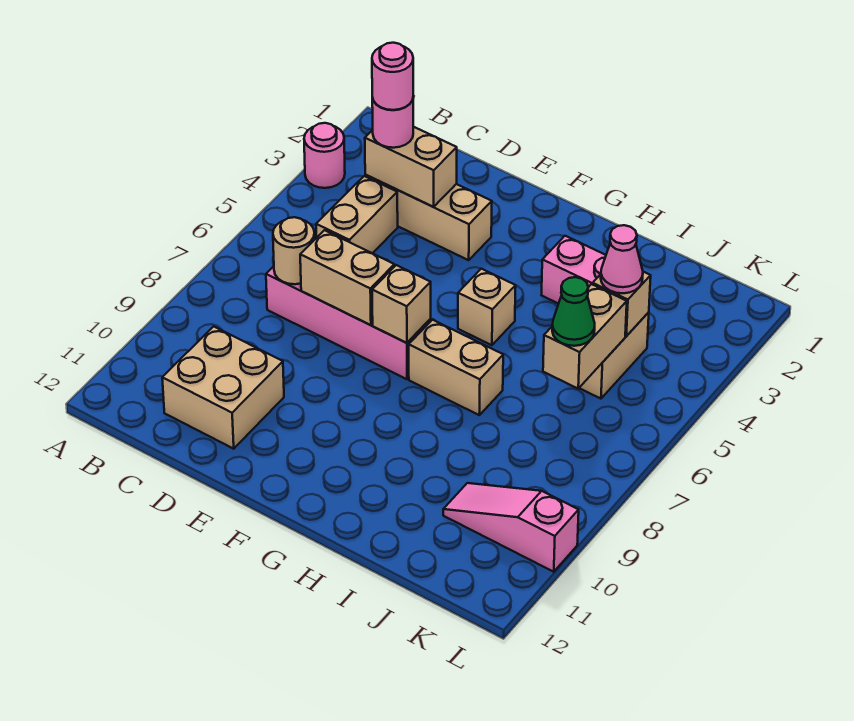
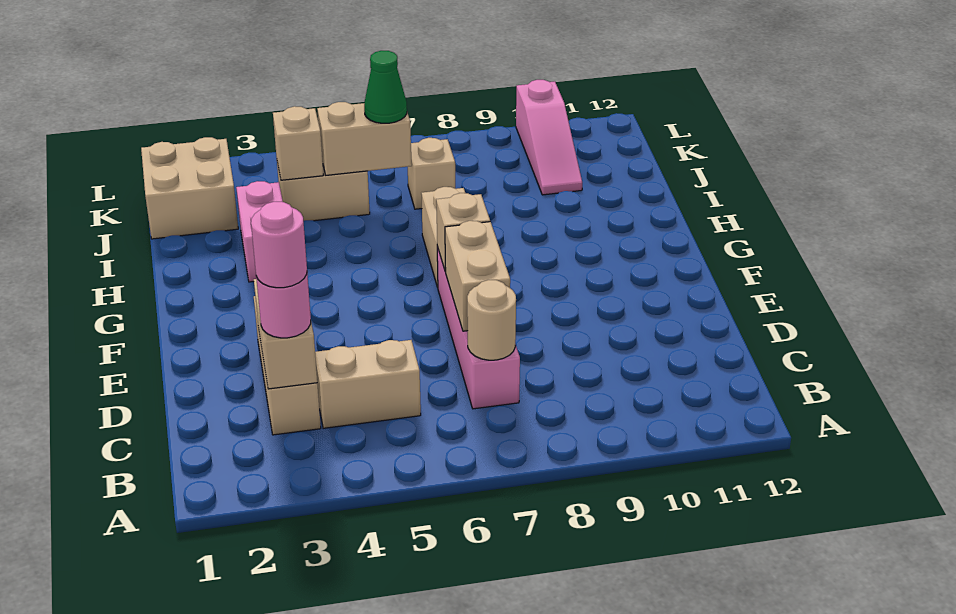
pink 1x1 round brick [304,123,345,188] -> none
tan 2x2 brick [162,326,284,449] -> tan 2x2 brick moved to [141,137,238,239]
tan 1x1 brick [458,269,516,345] -> tan 1x1 brick moved to [408,138,455,209]
pink 1x1 cone [601,225,643,293] -> none

